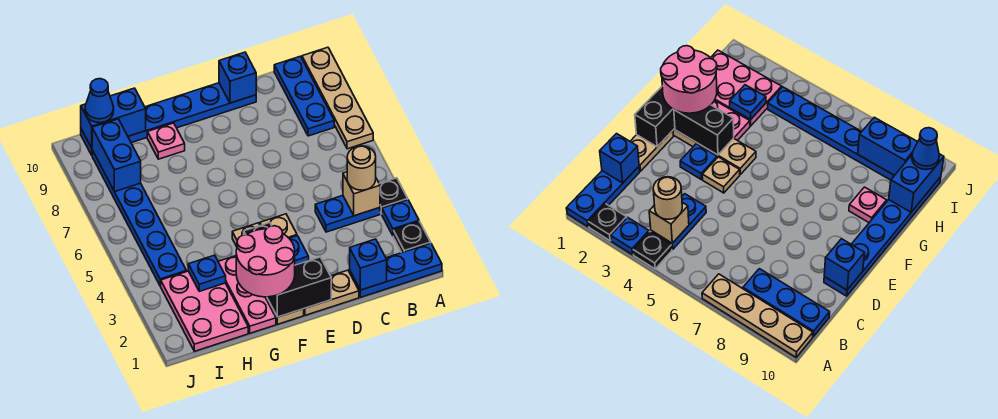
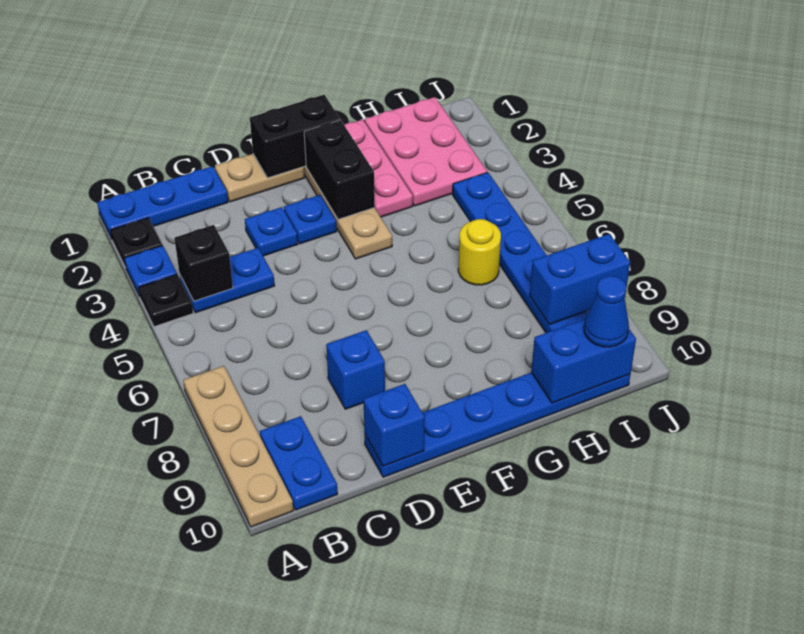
tan 1x1 brick [343,172,380,216] -> black 1x1 brick [174,225,233,301]
tan 1x1 round brick [347,146,376,190] -> none
blue 1x3 plate [274,56,334,136] -> blue 1x2 plate [260,416,337,510]
blue 1x1 brick [350,239,387,290] -> blue 1x1 brick moved to [326,330,385,409]
tan 1x1 plate [260,214,297,238] -> none
pink 2x2 round brick [236,226,295,297] -> none
pink 1x1 plate [147,123,185,159] -> none
blue 1x1 plate [188,255,226,291] -> blue 1x1 plate moved to [245,207,298,256]
none -> yellow 1x1 round brick [458,219,501,285]
blue 1x2 brick [92,119,141,192] -> blue 1x2 brick turned to [530,234,630,324]

